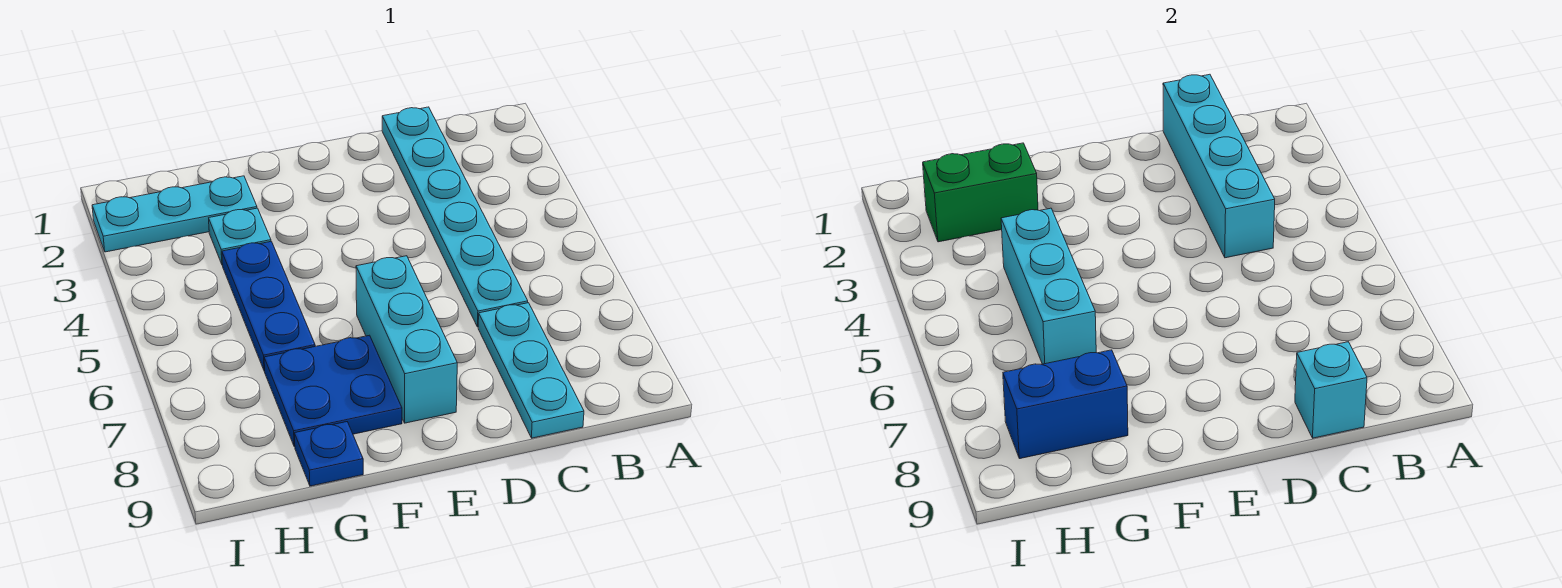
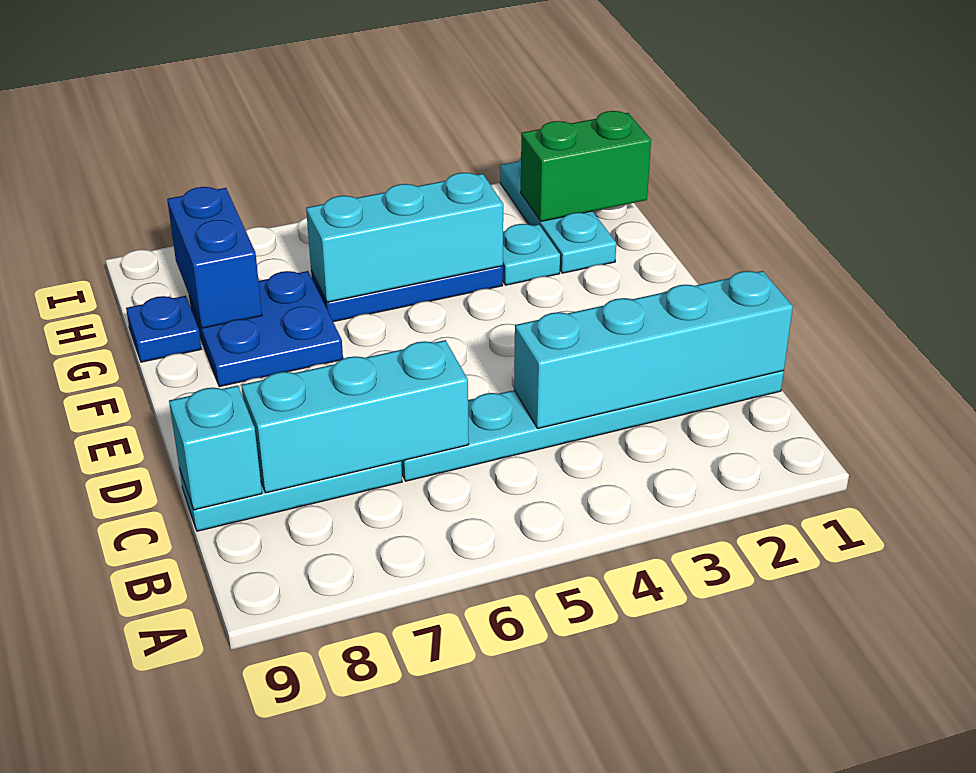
cyan 1x3 brick [356,256,457,423] -> cyan 1x3 brick moved to [241,340,469,493]
green 1x2 brick [923,143,1038,242] -> green 1x2 brick turned to [521,111,651,221]

